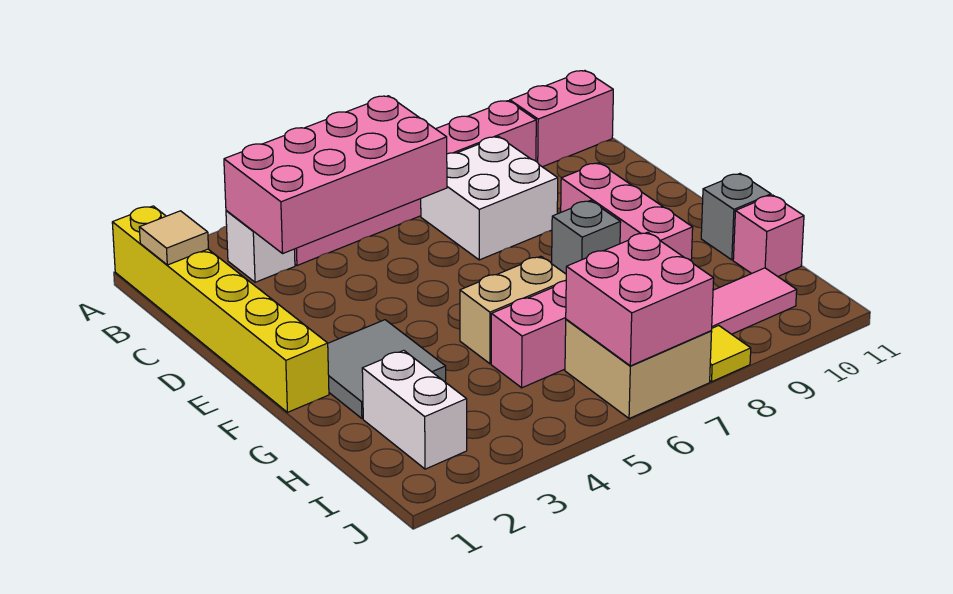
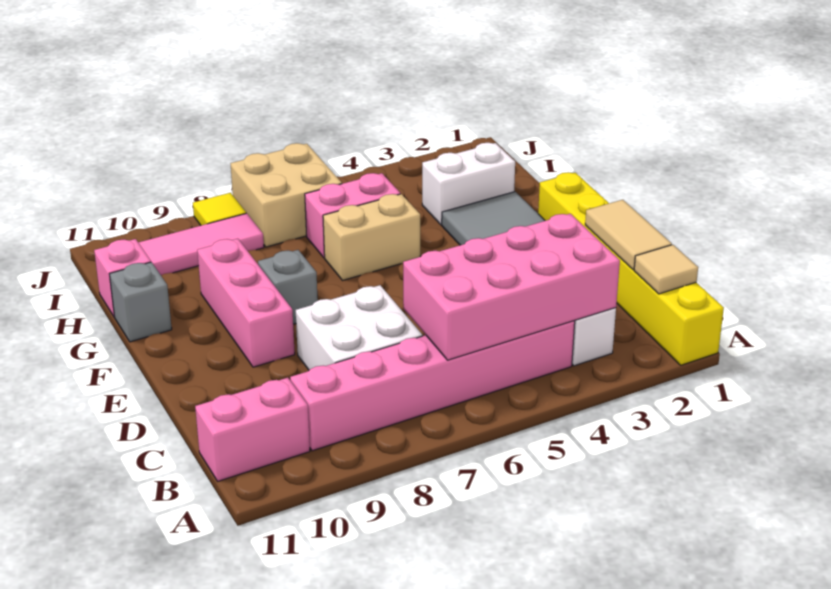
none -> tan 1x2 tile [585,200,672,270]
white 1x2 brick [362,350,467,469] -> white 1x2 brick turned to [422,143,515,225]
pink 2x2 brick [566,232,714,366] -> none

